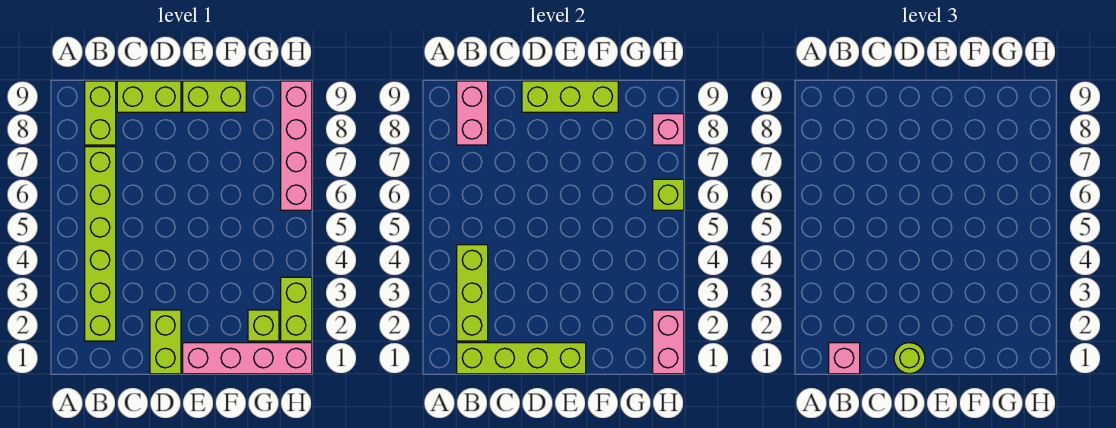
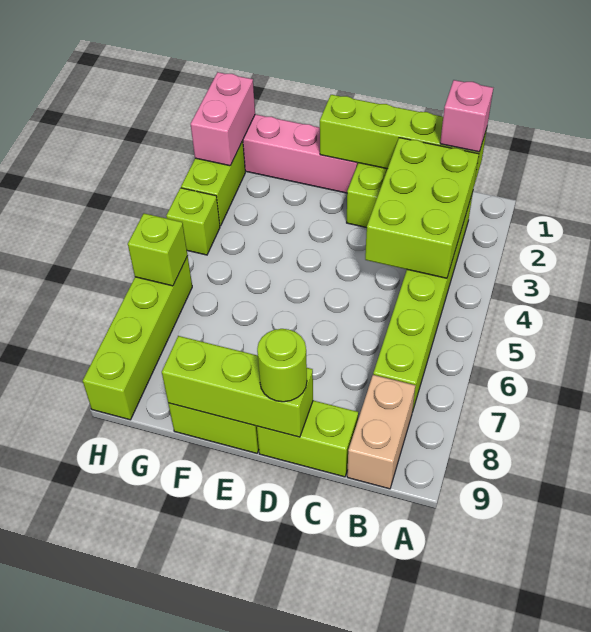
lime 1x3 brick [457,245,488,341] -> lime 2x3 brick [365,138,479,278]
lime 1x2 brick [85,81,116,145] -> tan 1x2 brick [347,375,416,489]
pink 1x2 brick [457,81,488,145] -> none
lime 1x1 round brick [894,343,925,374] -> lime 1x1 round brick moved to [257,329,307,402]
lime 1x1 brick [248,310,279,341] -> lime 1x1 brick moved to [166,188,220,255]
pink 1x4 brick [281,81,312,210] -> lime 1x4 brick [83,256,192,420]
pink 1x1 brick [653,114,684,145] -> none

